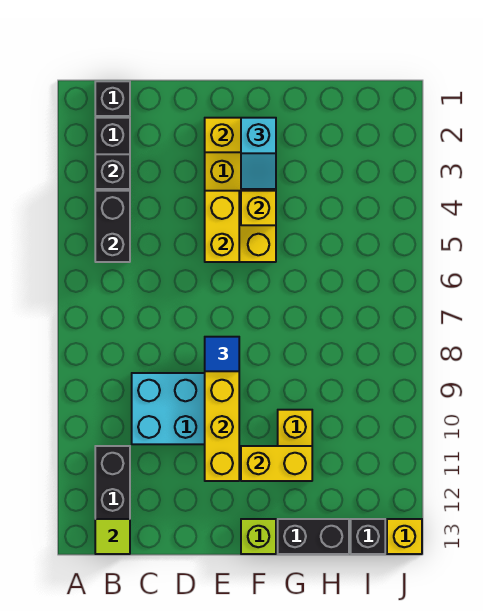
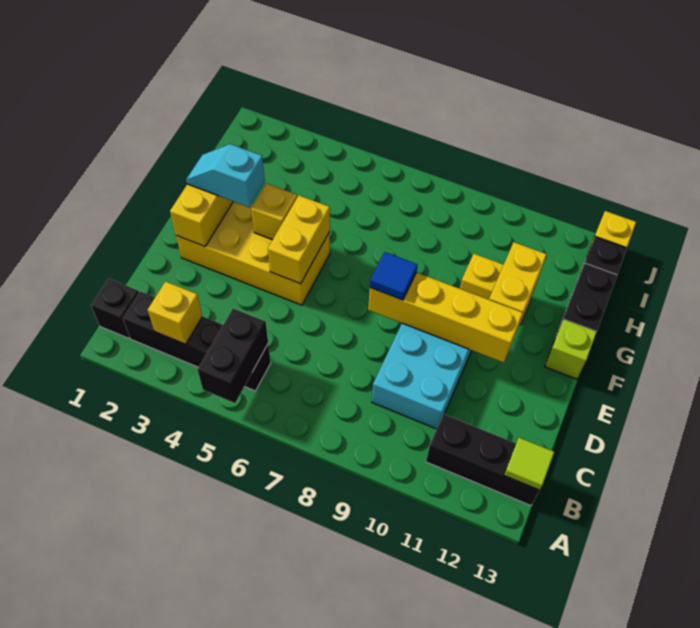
black 1x1 brick [95,154,130,189] -> yellow 1x1 brick [148,281,202,344]
black 1x2 brick [95,191,130,262] -> black 1x2 brick turned to [198,309,268,403]
yellow 1x2 brick [205,191,239,262] -> yellow 1x2 brick turned to [268,196,330,284]
cyan 1x2 slope [241,118,276,189] -> cyan 1x2 slope turned to [186,144,265,207]

